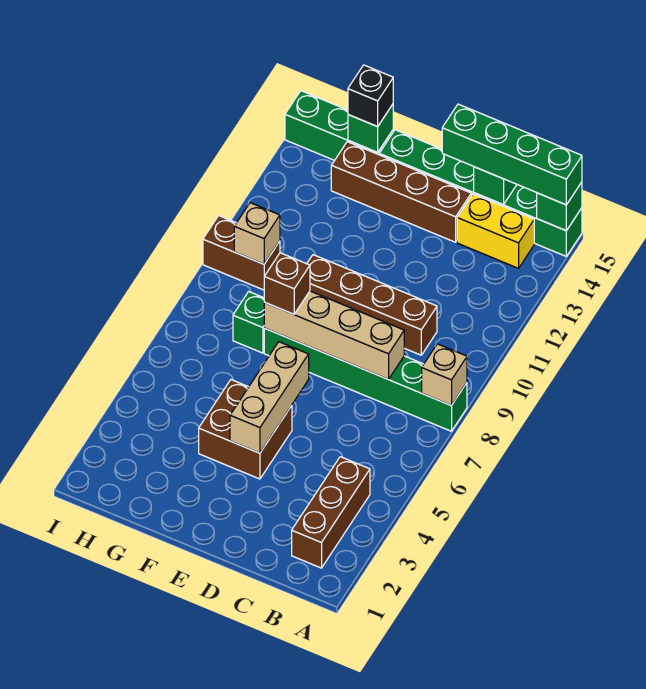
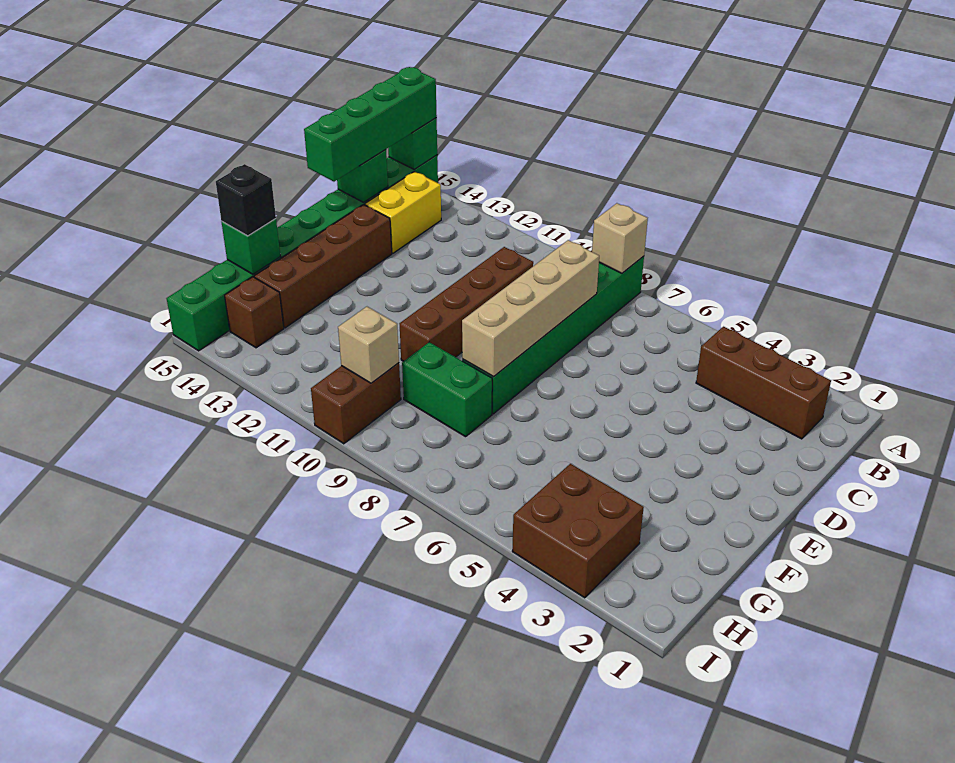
brown 2x2 brick [199,380,292,479] -> brown 2x2 brick moved to [512,464,644,598]
tan 1x3 brick [230,342,309,453] -> none
brown 1x1 brick [264,253,310,314] -> brown 1x1 brick moved to [225,277,284,348]
green 1x1 brick [233,292,264,353] -> green 1x2 brick [402,342,492,437]

